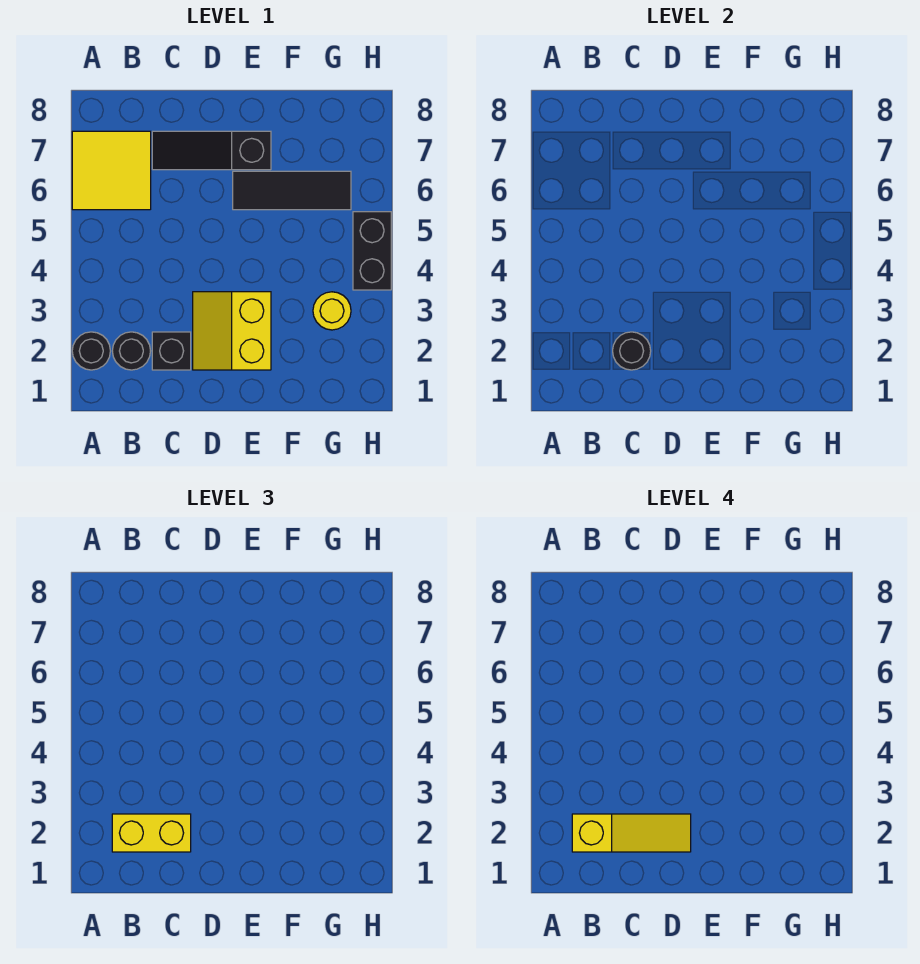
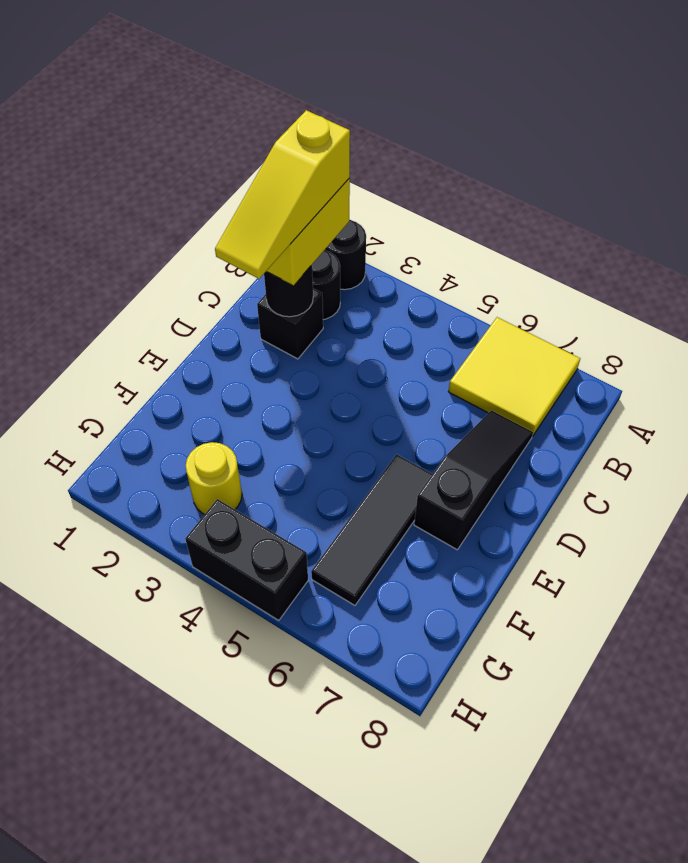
yellow 2x2 slope [193,292,271,370] -> none

